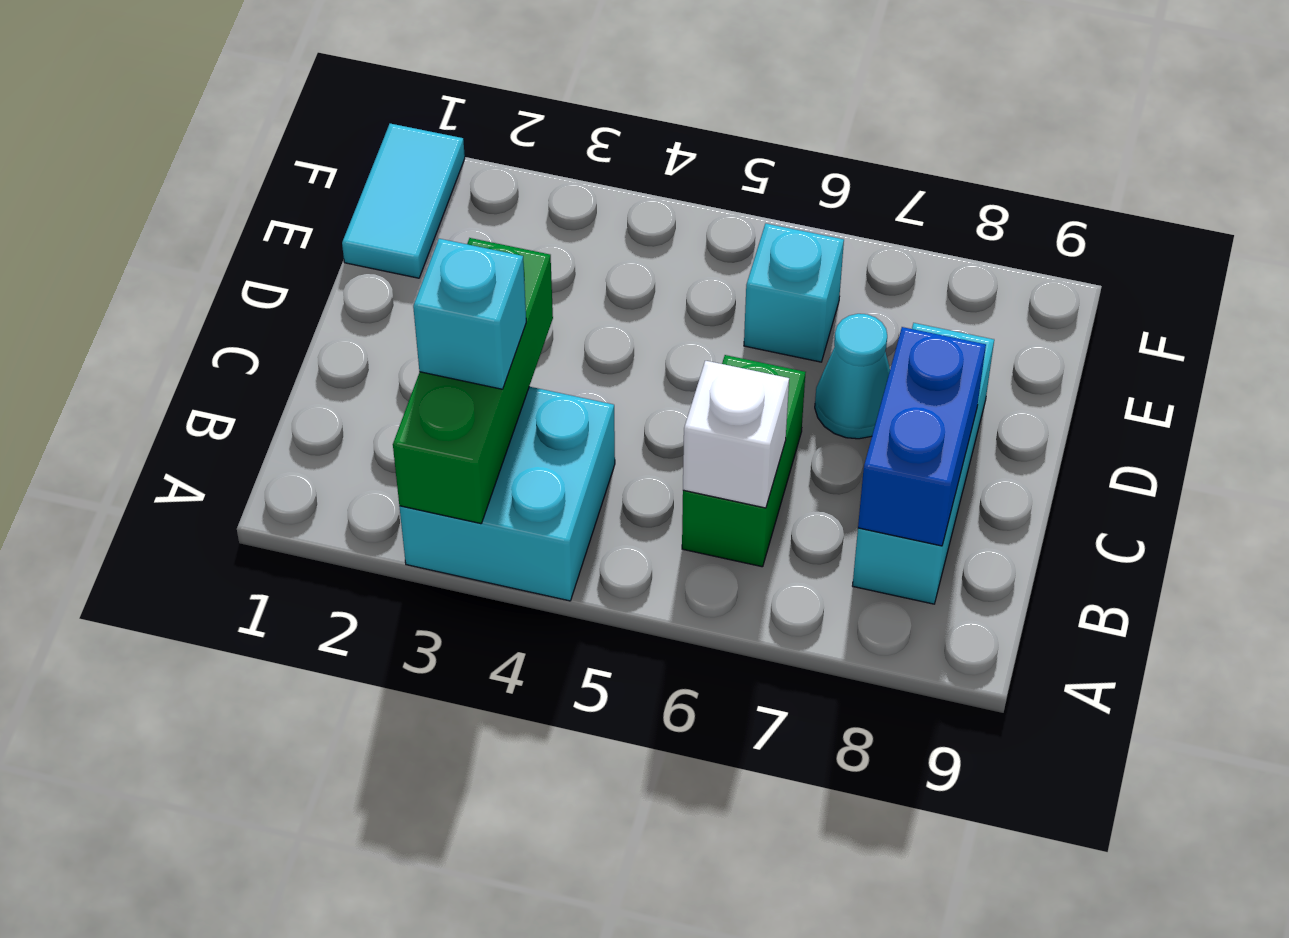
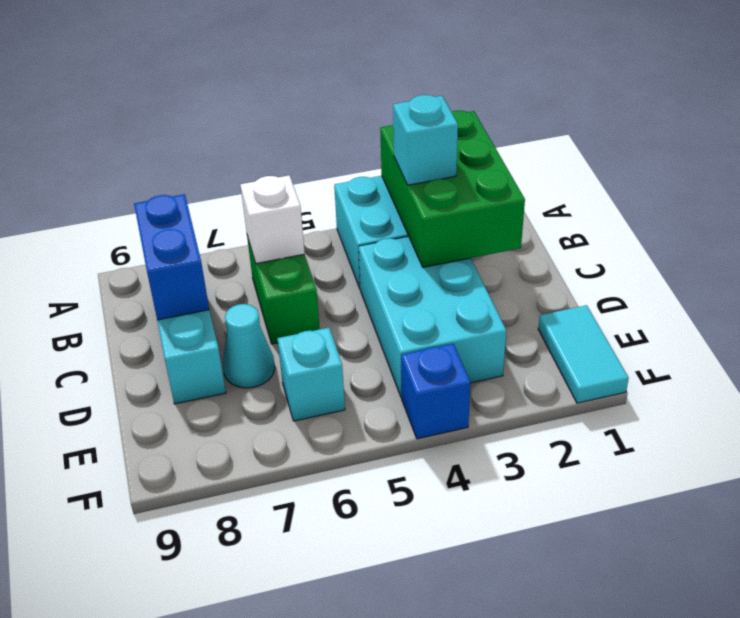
green 1x3 brick [393,238,553,524] -> green 2x3 brick [380,111,525,267]
none -> cyan 2x3 brick [359,236,506,398]
none -> blue 1x1 brick [401,344,470,439]

